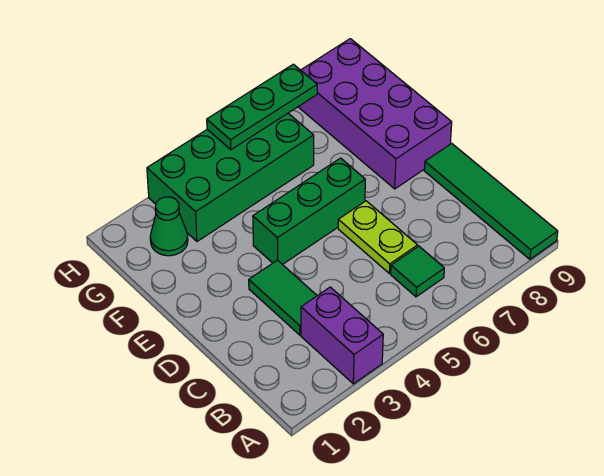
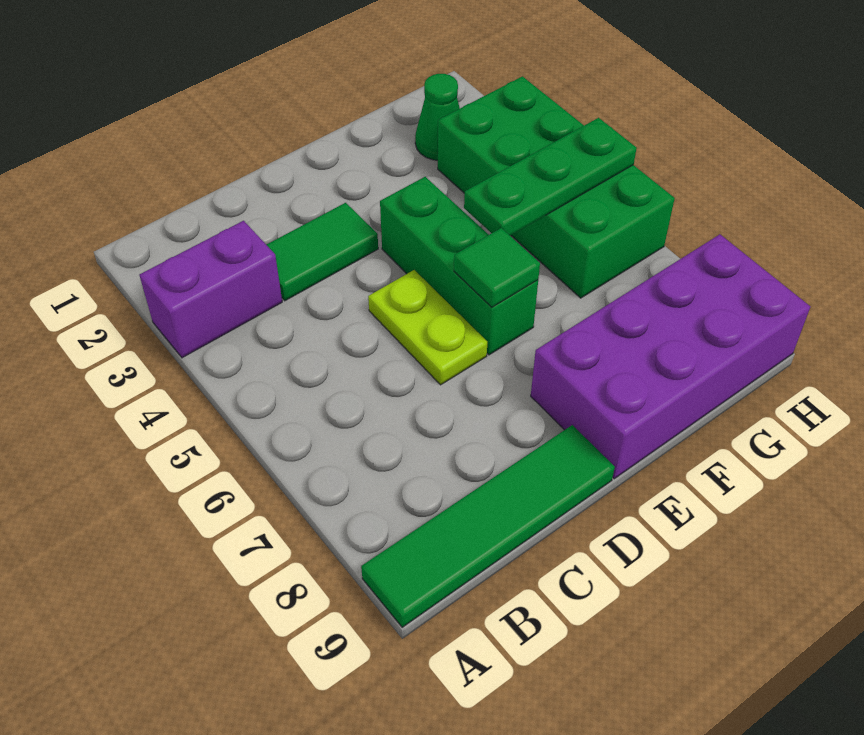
green 1x1 tile [391,246,444,297] -> green 1x1 tile moved to [454,228,540,307]
lime 1x2 plate [338,201,418,273] -> lime 1x2 plate turned to [368,270,487,385]
green 1x3 plate [207,64,317,150] -> green 1x3 plate turned to [464,118,637,236]

